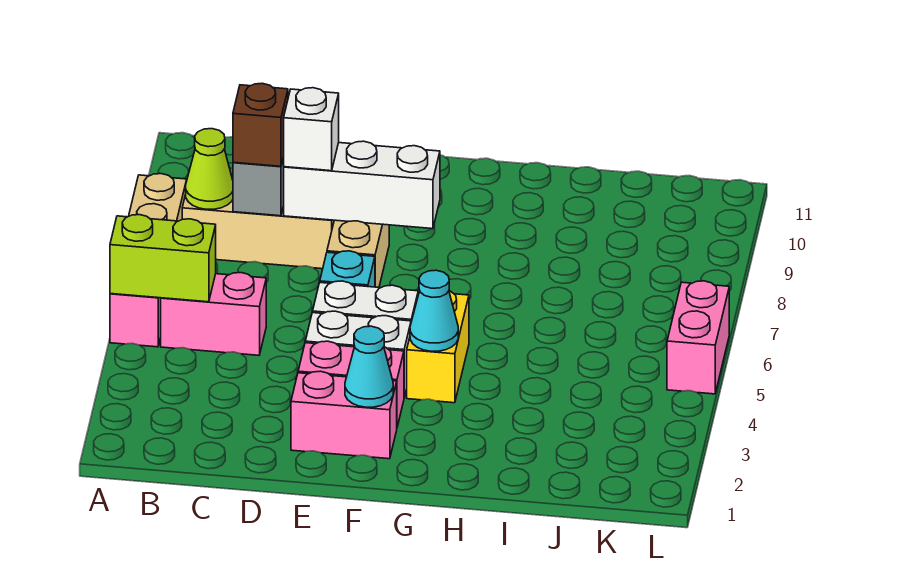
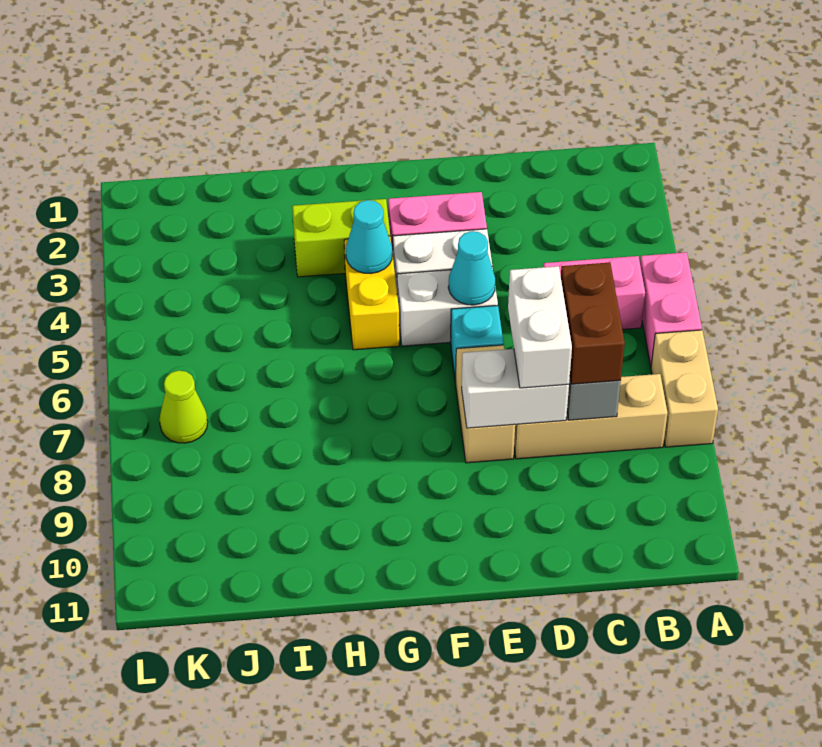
lime 1x2 brick [110,215,216,302] -> lime 1x2 brick moved to [292,199,390,277]
lime 1x1 cone [186,129,233,209] -> lime 1x1 cone moved to [159,370,208,443]
brown 1x1 brick [233,83,288,166] -> brown 1x2 brick [561,262,625,384]
white 1x3 brick [284,141,440,229] -> white 1x2 brick [462,349,569,428]
white 1x1 brick [284,88,339,171] -> white 1x2 brick [508,266,572,388]
pink 1x2 brick [291,371,397,459] -> none
cyan 1x1 cone [345,326,393,407] -> cyan 1x1 cone moved to [448,231,495,305]
pink 1x2 brick [667,281,729,394] -> none

